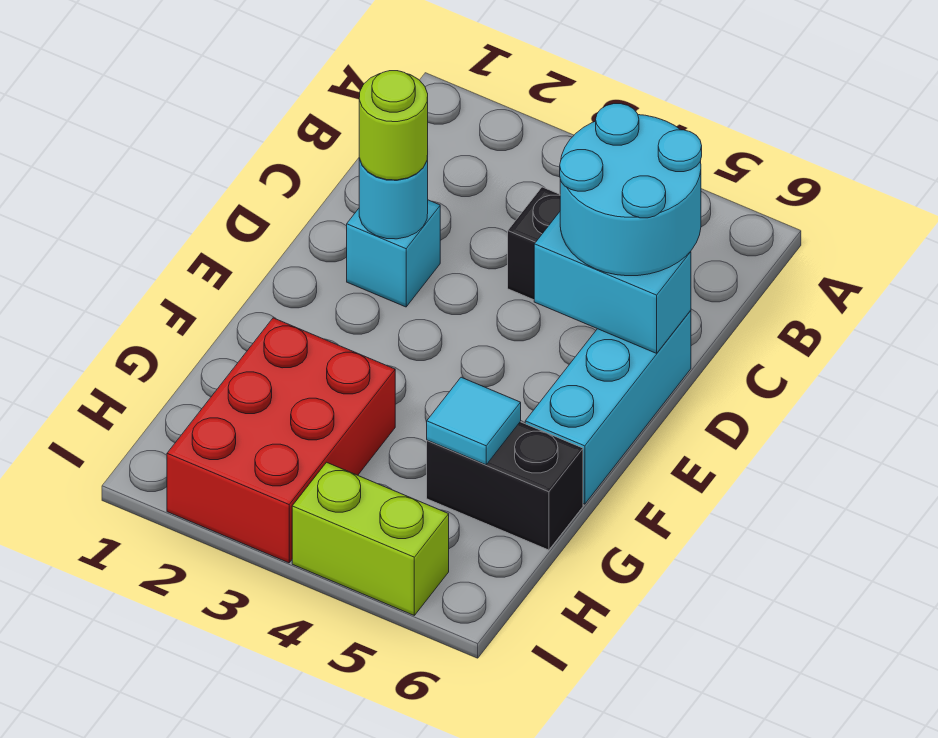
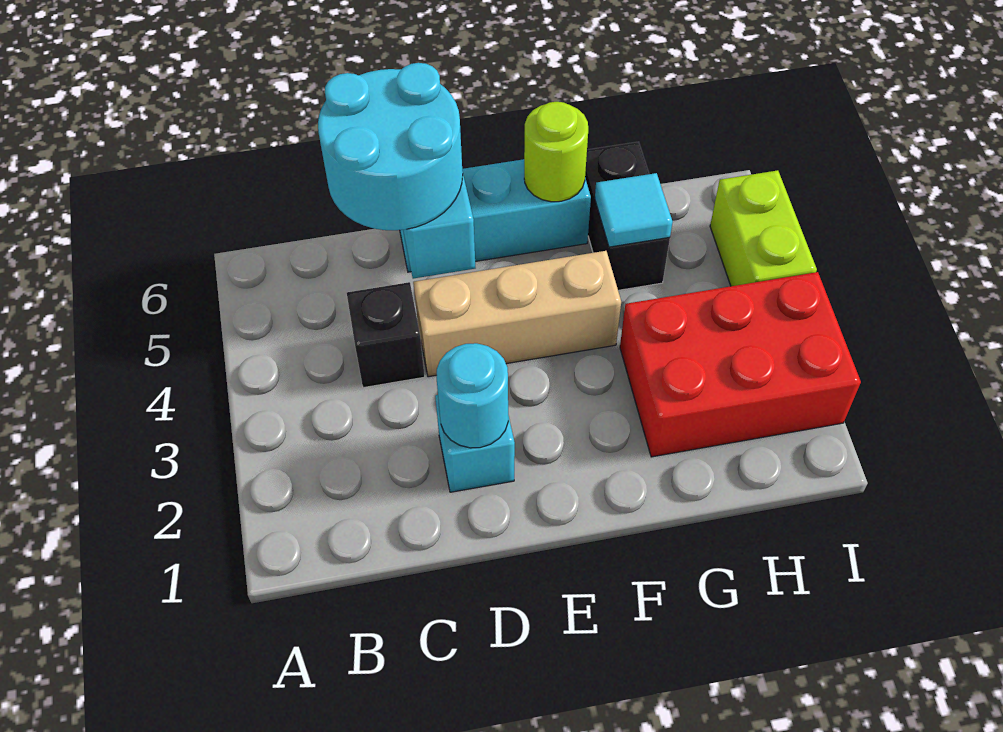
lime 1x1 round brick [359,71,428,180] -> lime 1x1 round brick moved to [524,102,588,202]
none -> tan 1x3 brick [413,251,621,377]

